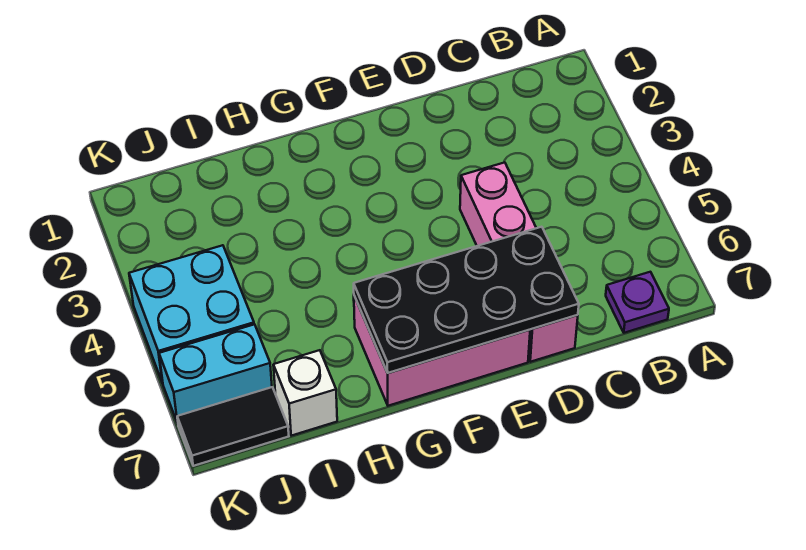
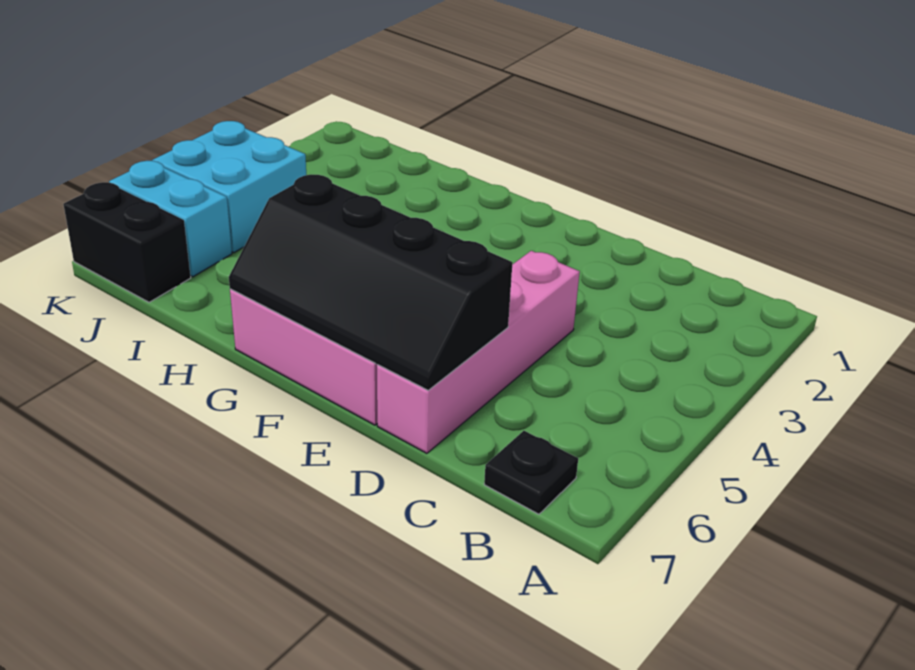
purple 1x1 plate [606,272,669,333] -> black 1x1 plate [484,431,578,514]
black 2x4 plate [354,227,579,373] -> black 2x4 slope [229,175,513,390]
white 1x1 brick [273,350,337,436] -> none
black 1x2 tile [177,387,289,466] -> black 1x2 brick [63,182,191,302]

